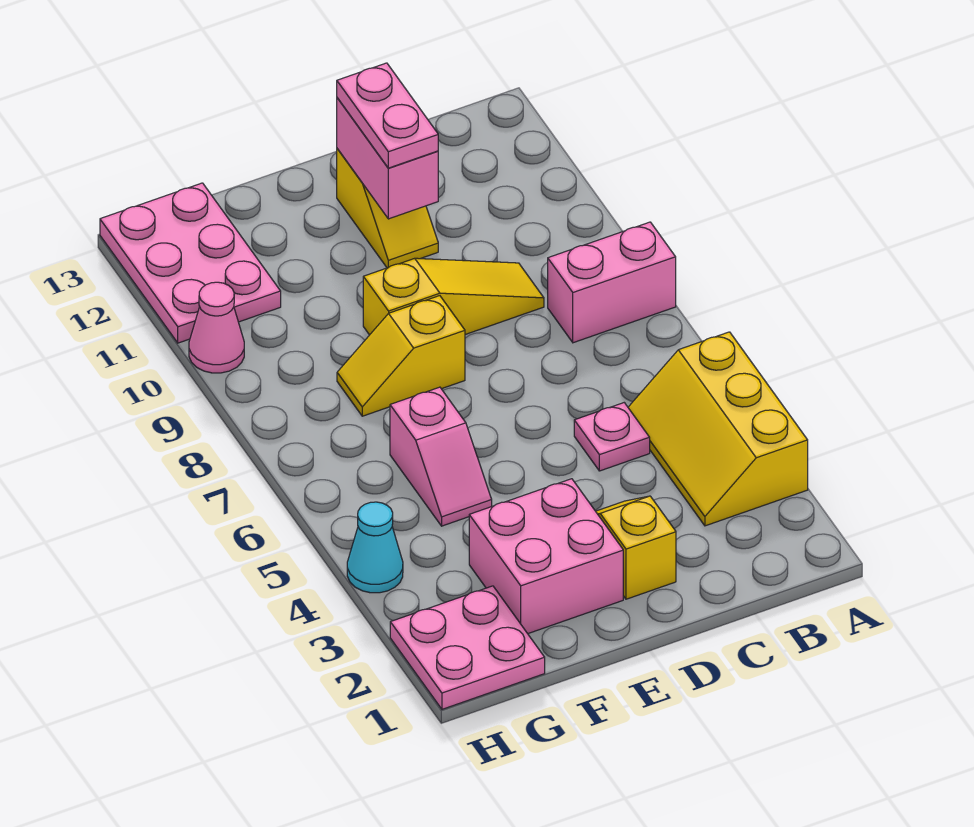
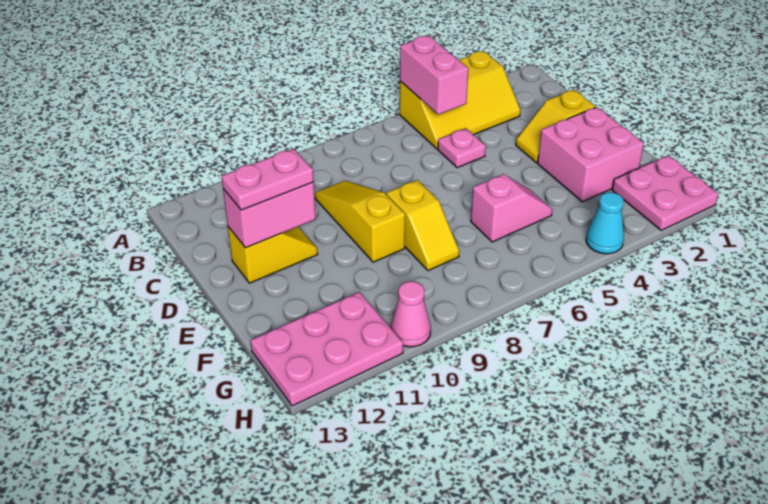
pink 1x2 brick [548,222,676,343] -> pink 1x2 brick moved to [400,36,468,115]

